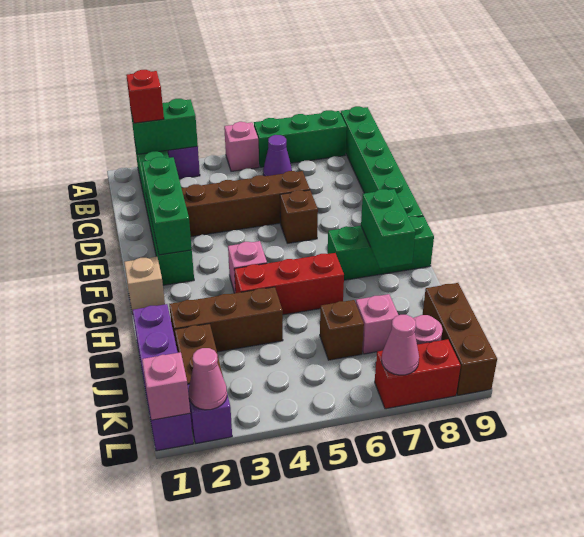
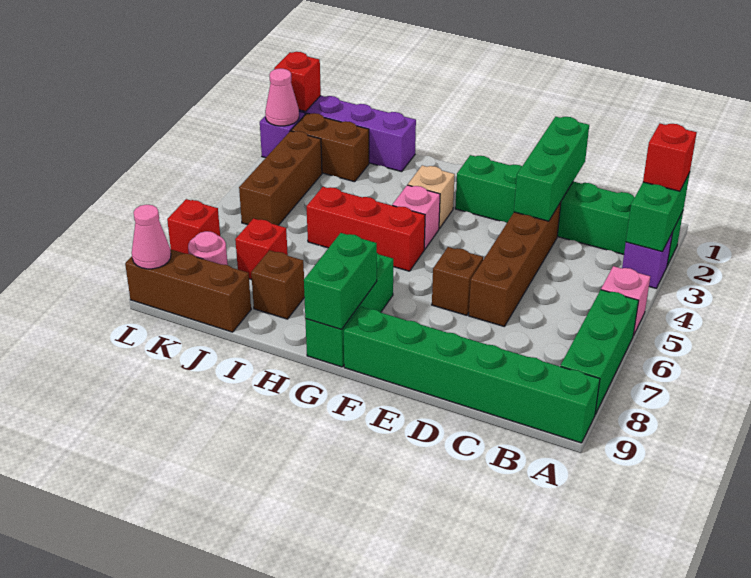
purple 1x1 cone [263,135,292,176] -> none
green 1x3 brick [142,157,192,255] -> green 1x3 brick turned to [514,117,589,221]
tan 1x1 brick [124,257,165,314] -> tan 1x1 brick moved to [408,165,455,229]
green 1x2 brick [361,189,415,268] -> green 1x2 brick turned to [304,233,377,329]
red 1x3 brick [234,253,344,315] -> red 1x3 brick turned to [307,187,425,271]
brown 1x3 brick [169,287,283,352] -> brown 1x3 brick moved to [239,131,322,225]
brown 1x1 brick [320,300,364,360] -> brown 1x1 brick moved to [251,250,304,319]
pink 1x1 brick [356,294,398,354] -> red 1x1 brick [235,218,288,279]
pink 1x1 brick [142,352,190,420] -> red 1x1 brick [274,52,321,112]
red 1x2 brick [375,339,461,409] -> red 1x1 brick [167,199,220,254]
pink 1x1 cone [382,315,419,375] -> pink 1x1 cone moved to [132,205,171,269]

